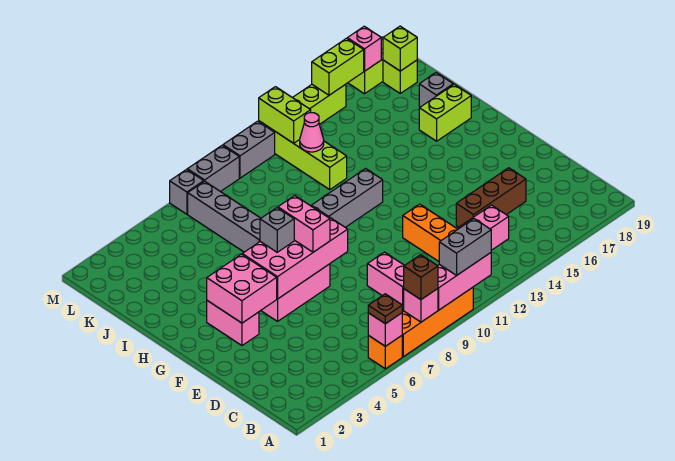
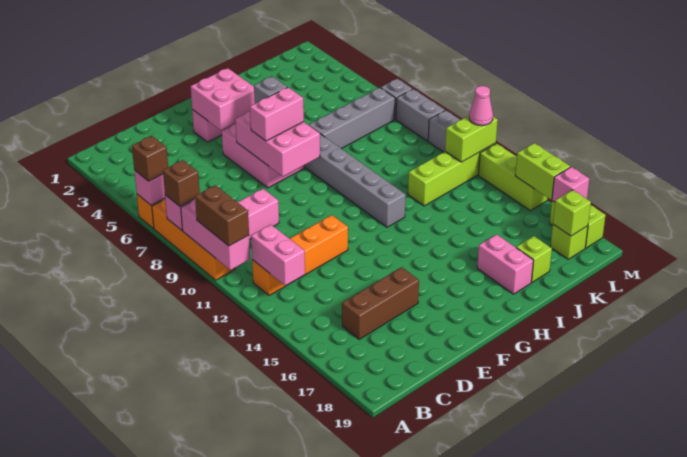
brown 1x1 plate [368,294,402,324] -> brown 1x1 brick [132,136,168,181]
grey 1x2 brick [439,219,491,275] -> brown 1x2 brick [195,185,249,246]
brown 1x3 brick [456,168,526,227] -> brown 1x3 brick turned to [342,267,419,339]
pink 2x4 brick [242,206,348,299] -> pink 2x3 brick [236,111,320,176]
lime 1x2 brick [419,84,471,141] -> pink 1x2 brick [477,234,533,294]
grey 1x1 brick [419,73,453,107] -> lime 1x1 brick [516,236,552,282]
pink 1x1 cone [300,113,324,152] -> pink 1x1 cone moved to [469,86,493,126]

